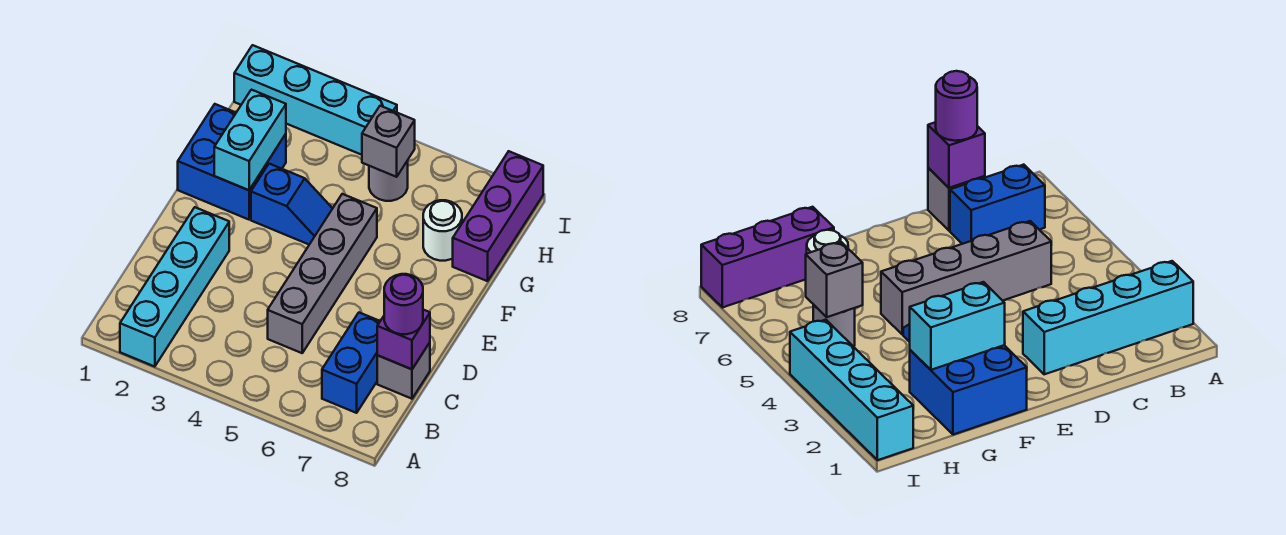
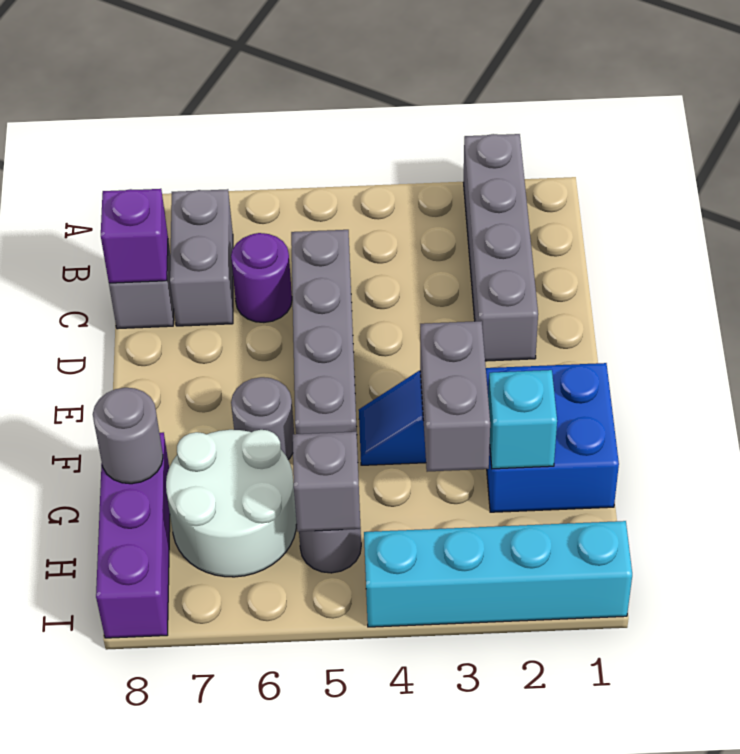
cyan 1x4 brick [120,207,229,367] -> grey 1x4 brick [464,134,538,361]
blue 1x2 brick [322,313,380,413] -> grey 1x2 brick [170,189,233,326]
purple 1x1 round brick [384,274,423,334] -> purple 1x1 round brick moved to [231,233,292,322]
cyan 1x2 brick [214,90,286,190] -> cyan 1x1 brick [488,370,557,469]
none -> grey 1x2 brick [420,321,490,472]
none -> grey 1x1 round brick [231,377,294,459]
white 1x1 round brick [423,200,462,261] -> white 2x2 round brick [166,430,297,577]
none -> grey 1x1 round brick [93,388,163,484]

